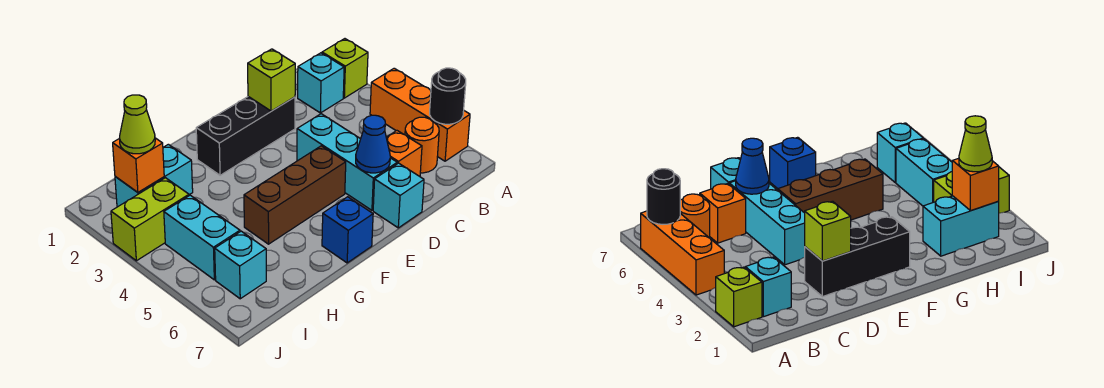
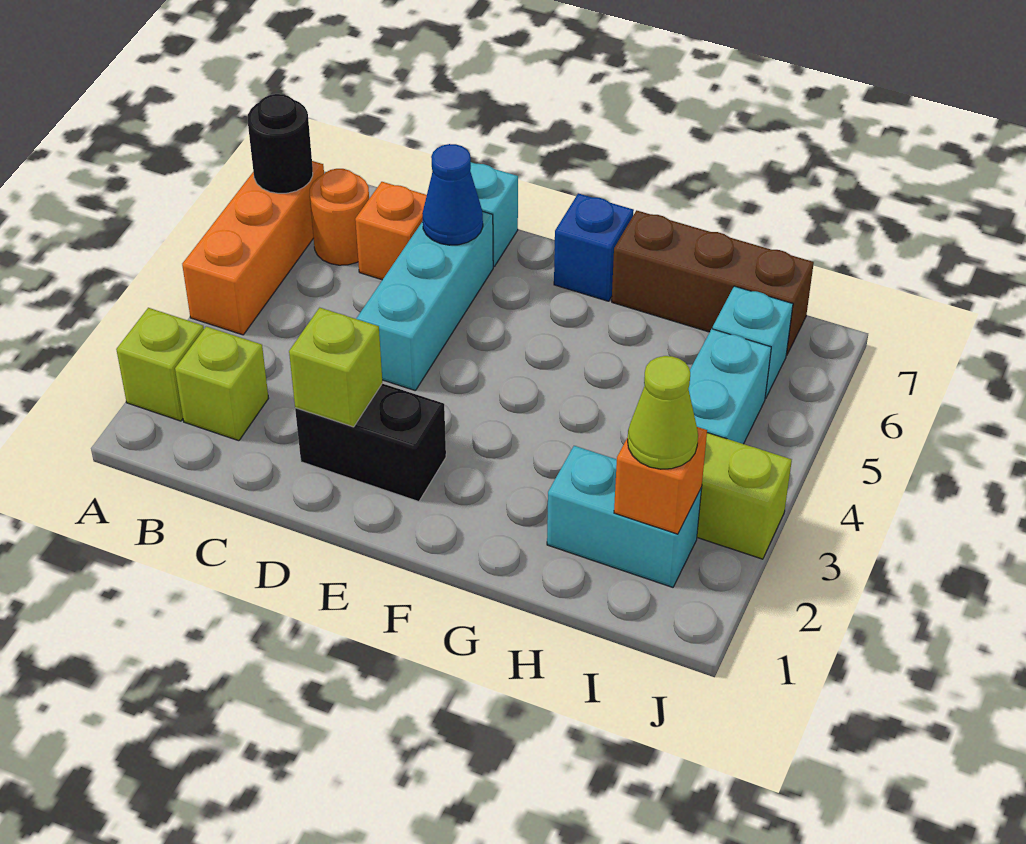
cyan 1x1 brick [298,53,344,113] -> lime 1x1 brick [175,326,269,441]
black 1x3 brick [196,97,295,175] -> black 1x2 brick [295,383,446,502]
brown 1x3 brick [244,146,346,244] -> brown 1x3 brick moved to [612,210,814,356]

